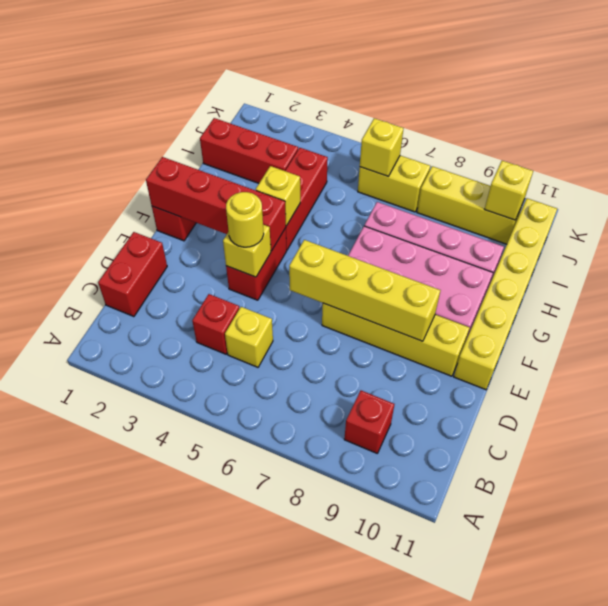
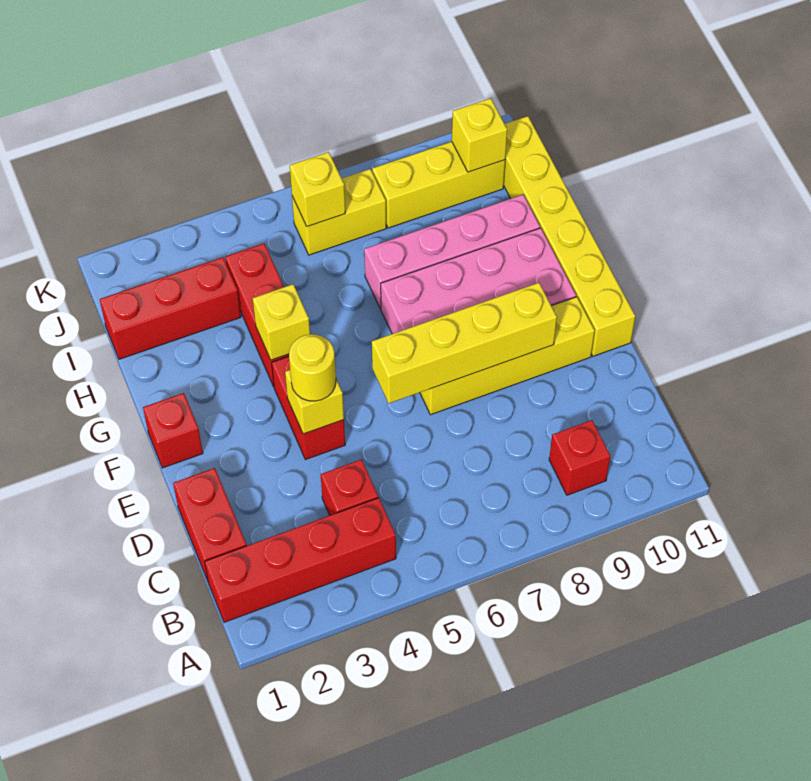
yellow 1x1 brick [225,307,273,367] -> none
red 1x4 brick [146,157,286,251] -> red 1x4 brick moved to [205,498,396,622]

